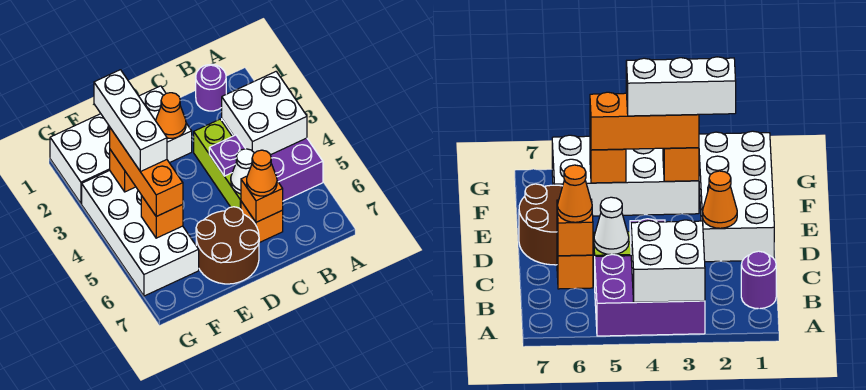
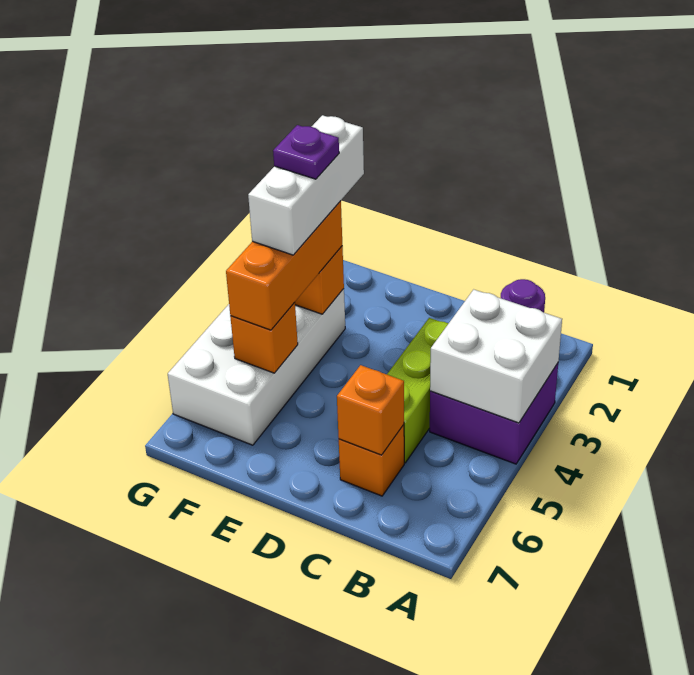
purple 2x3 brick [222,120,323,201] -> purple 2x2 brick [430,363,558,464]
purple 1x1 plate [209,135,245,176] -> purple 1x1 plate moved to [273,125,339,179]
white 1x1 cone [231,149,254,194] -> none
orange 1x1 cone [247,150,277,196] -> none
white 2x4 brick [50,86,192,204] -> none
orange 1x1 cone [156,93,186,138] -> none
brown 2x2 round brick [196,207,259,284] -> none

